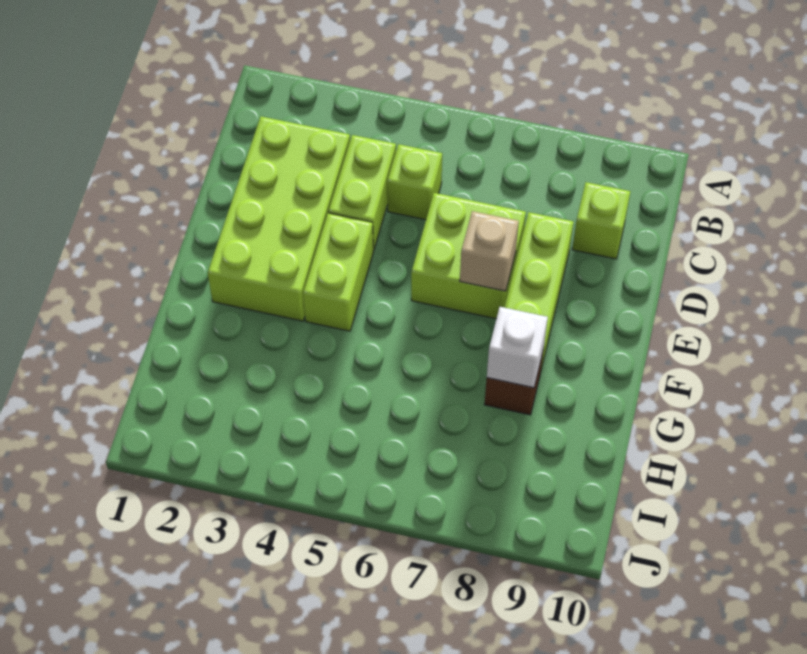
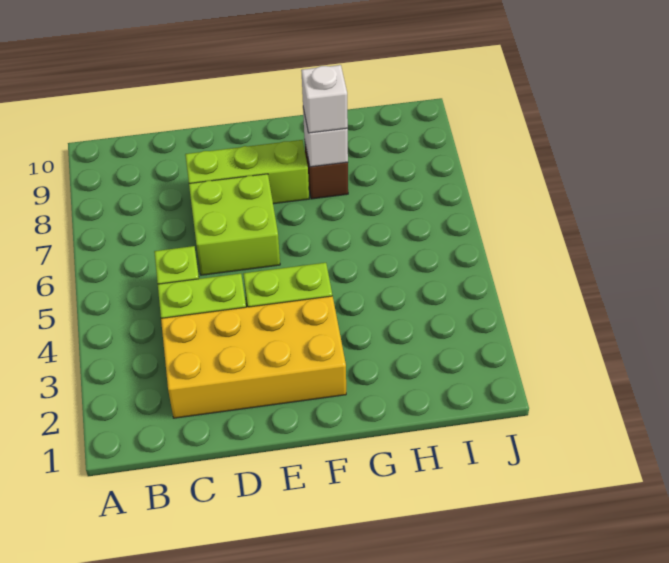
lime 2x4 brick [208,116,350,321] -> yellow 2x4 brick [161,296,346,418]
lime 1x1 brick [572,182,631,259] -> none
tan 1x1 brick [460,211,519,291] -> none
none -> white 1x1 brick [301,65,348,133]

